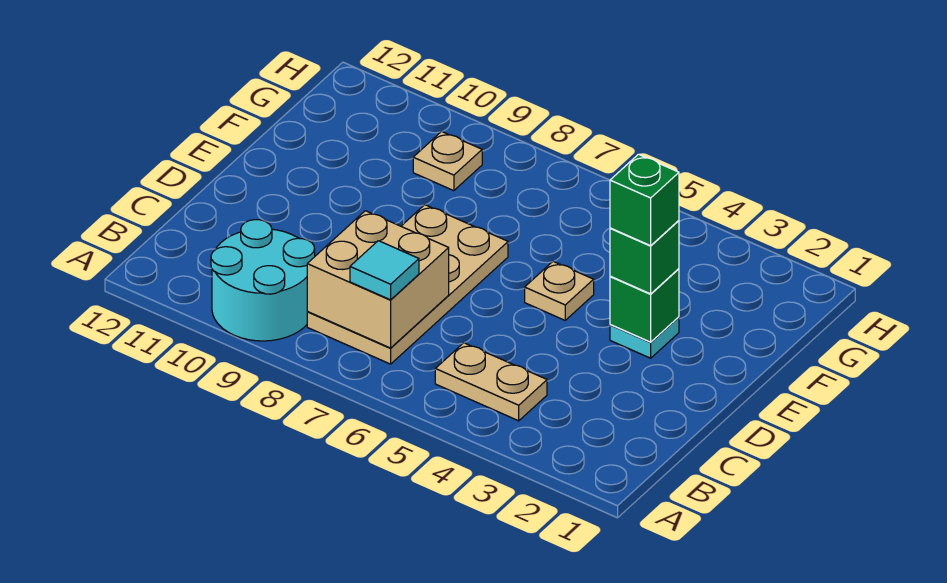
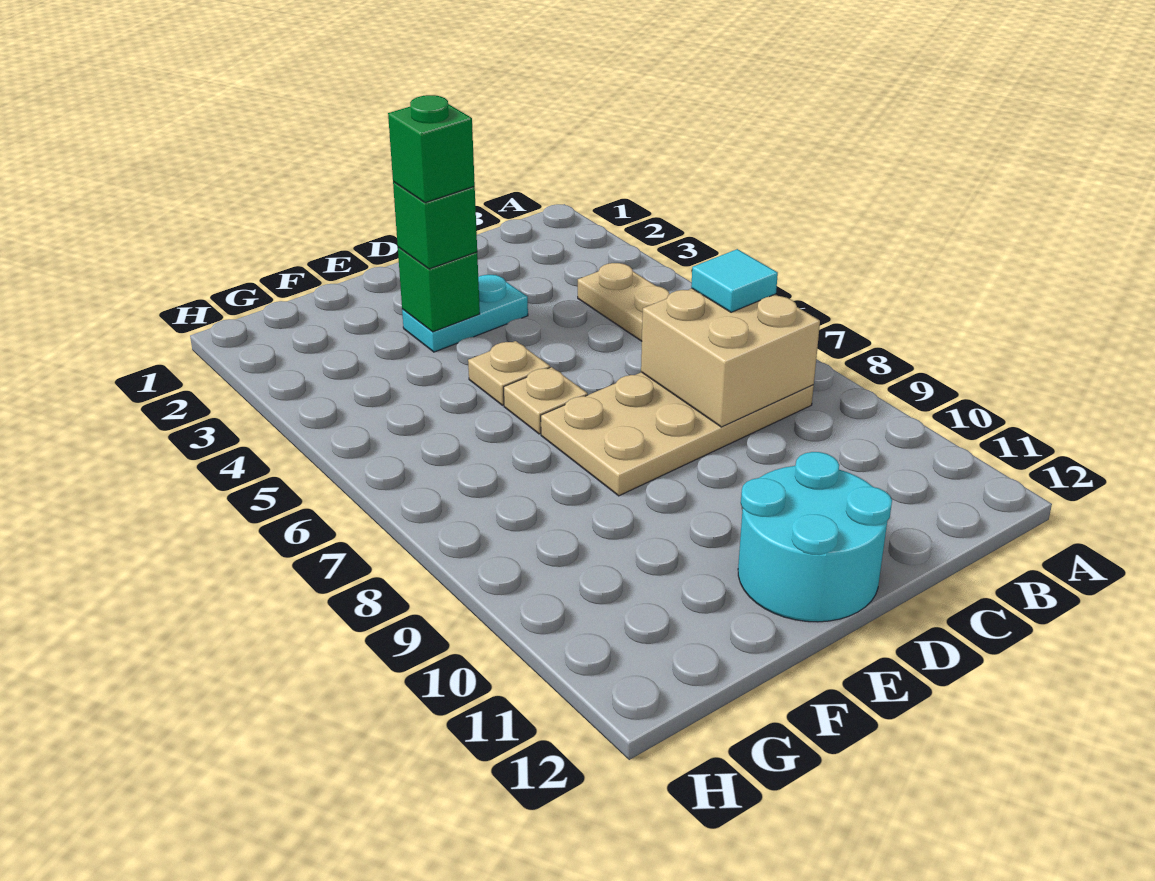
cyan 2x2 round brick [211,220,315,341] -> cyan 2x2 round brick moved to [738,452,892,622]
cyan 1x1 plate [610,317,679,358] -> cyan 1x2 plate [402,275,528,352]
tan 1x1 plate [413,132,482,191] -> tan 1x1 plate moved to [504,367,588,434]

